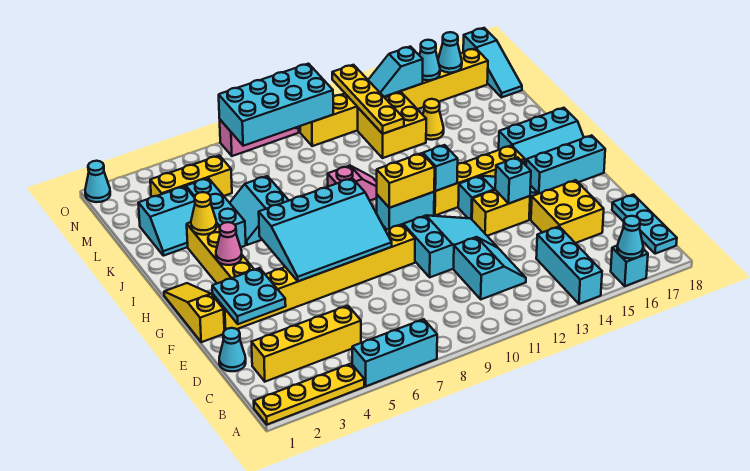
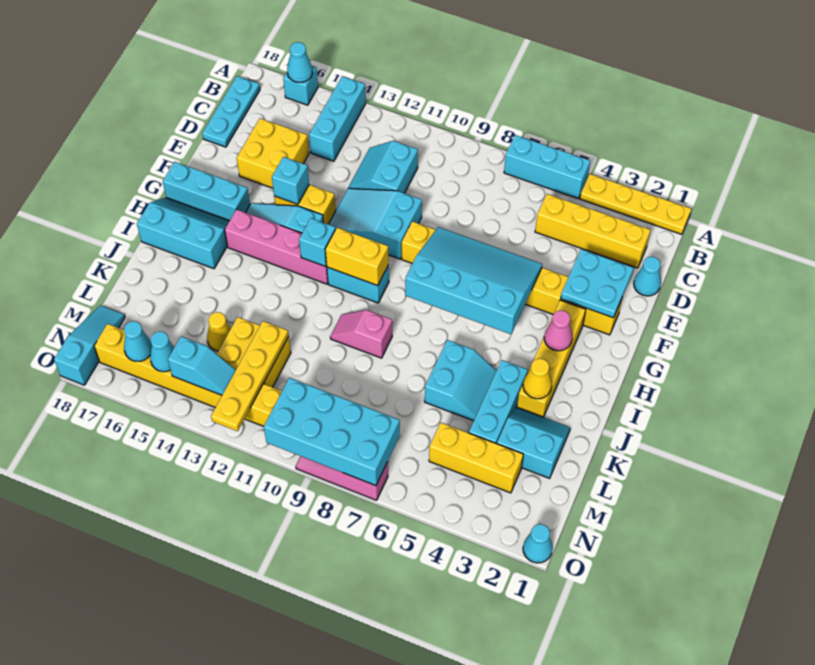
yellow 1x3 slope [164,283,224,342] -> none
yellow 1x4 brick [434,145,525,215] -> pink 1x4 brick [225,209,328,284]

